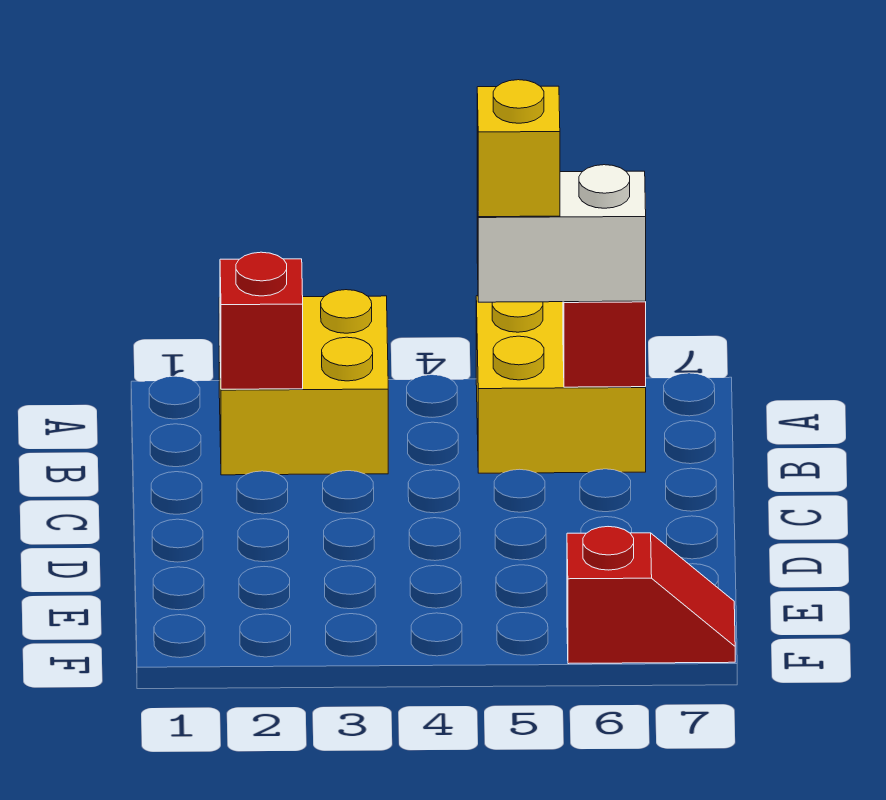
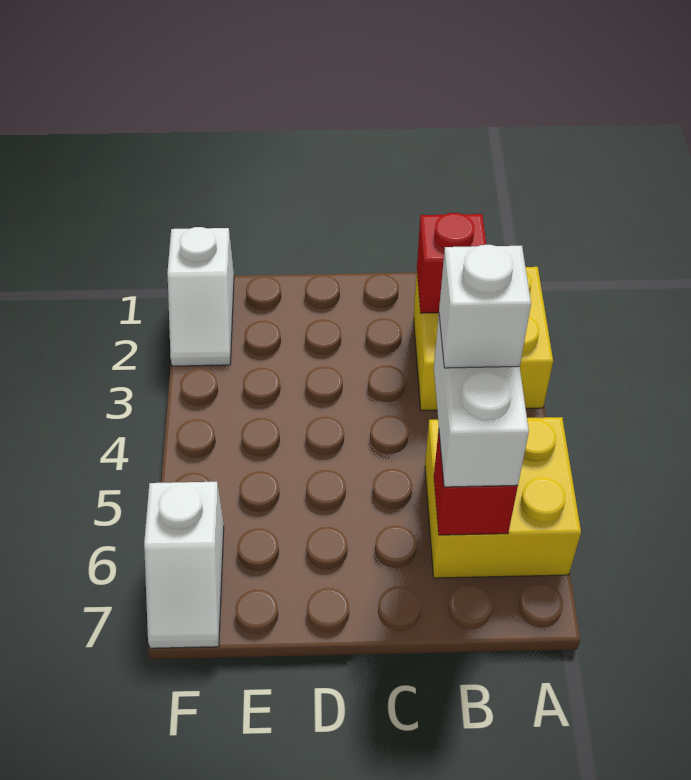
yellow 1x1 brick [477,80,560,217] -> white 1x1 brick [439,245,531,368]
none -> white 1x2 slope [167,227,234,366]
red 1x2 slope [567,527,735,664] -> white 1x2 slope [144,482,224,648]

